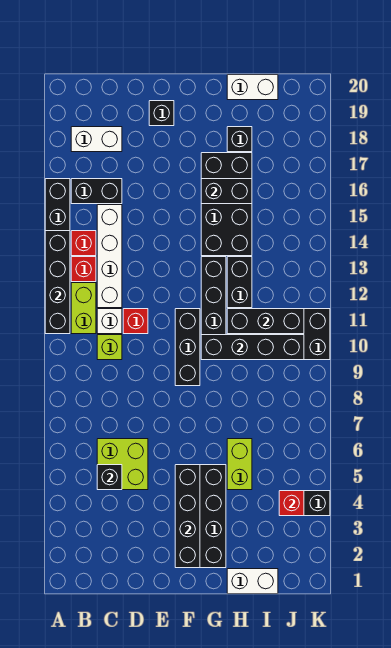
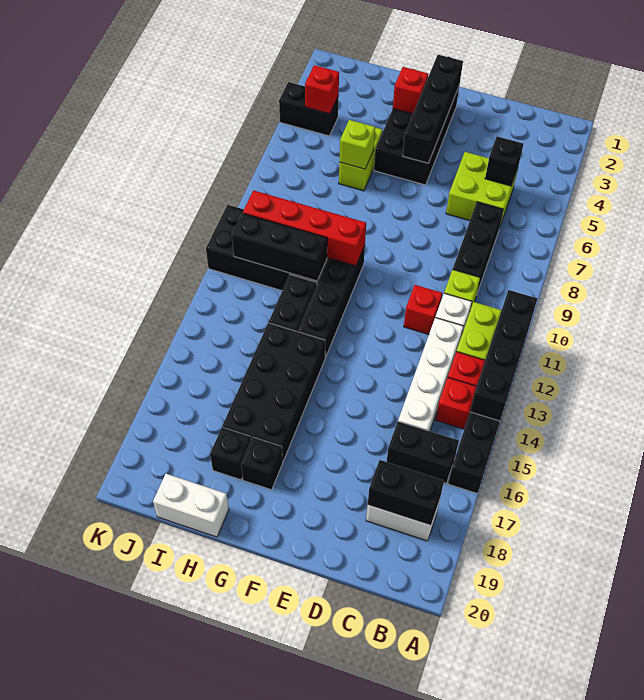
black 1x1 brick [149,101,174,126] -> black 1x1 brick moved to [241,437,283,490]
black 1x3 brick [175,309,200,386] -> black 1x3 brick moved to [453,202,504,293]
none -> red 1x1 brick [393,67,428,114]
black 1x4 brick [201,335,304,360] -> red 1x4 brick [243,190,366,266]
black 1x2 brick [201,179,252,204] -> black 1x2 brick moved to [368,460,444,526]
white 1x2 brick [227,569,278,594] -> none
none -> lime 1x1 brick [339,120,375,169]

